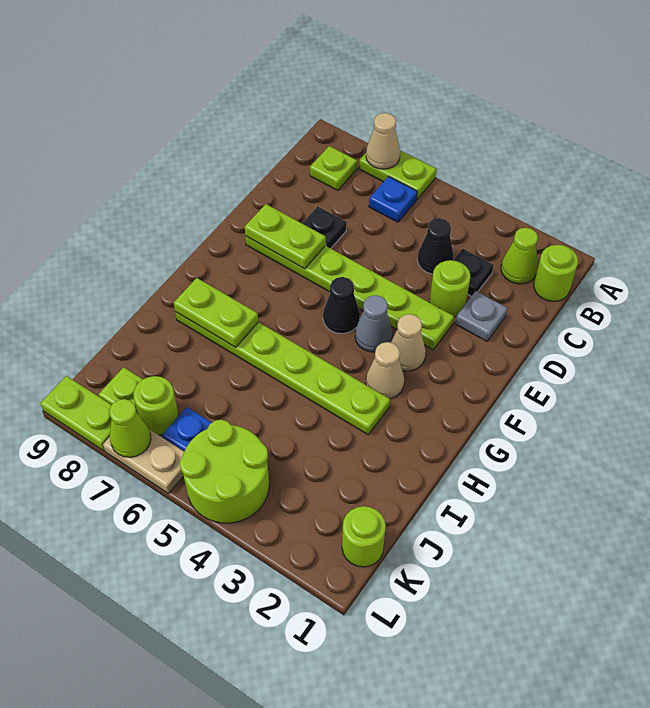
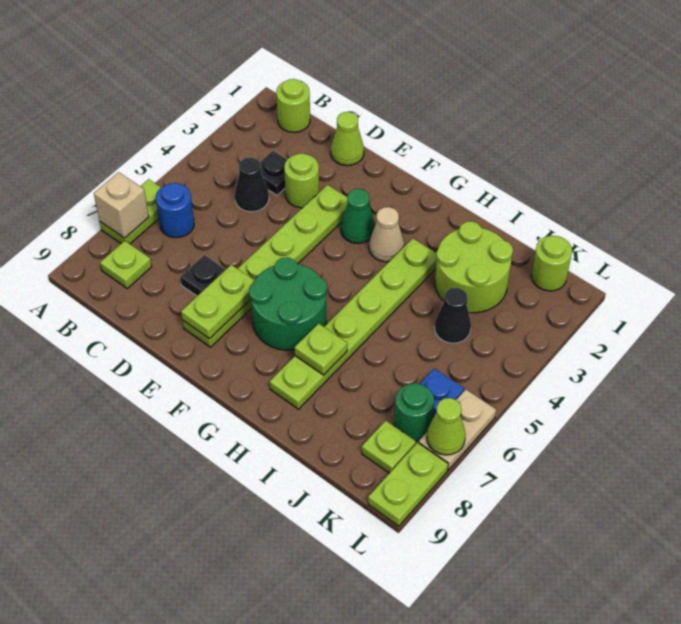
tan 1x1 cone [366,113,400,169] -> tan 1x1 brick [94,172,149,238]
lime 1x1 cone [501,228,538,284] -> lime 1x1 cone moved to [331,112,364,166]
blue 1x1 plate [369,177,417,222] -> blue 1x1 round brick [156,183,194,238]
grey 1x1 plate [455,291,508,341] -> none
tan 1x1 cone [391,314,426,371] -> green 1x1 cone [341,189,375,244]
grey 1x1 cone [355,295,392,352] -> none
black 1x1 cone [323,277,360,334] -> black 1x1 cone moved to [434,288,471,343]
none -> green 2x2 round brick [249,257,327,350]
lime 1x2 plate [174,278,258,347] -> lime 1x1 plate [295,324,347,375]
lime 2x2 round brick [180,420,269,523] -> lime 2x2 round brick moved to [435,221,513,313]
lime 1x1 round brick [133,376,179,435] -> green 1x1 round brick [394,383,434,441]

